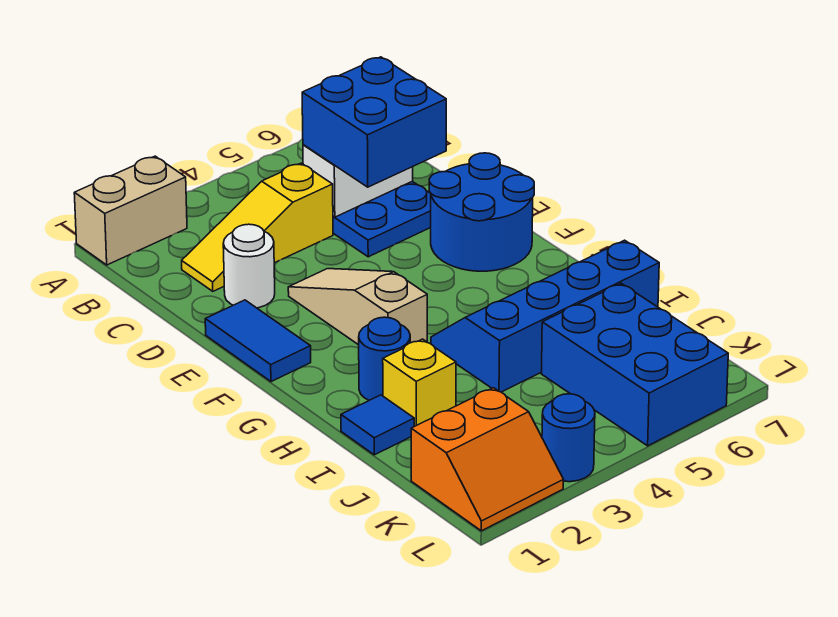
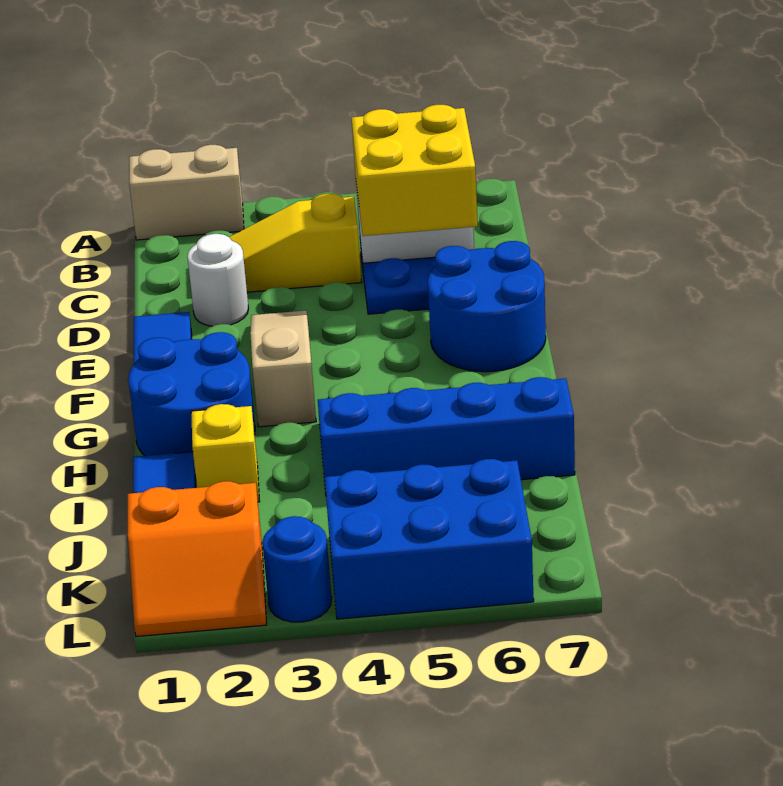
blue 2x2 brick [302,57,446,187] -> yellow 2x2 brick [351,105,478,236]
blue 1x1 round brick [359,317,410,400] -> blue 2x2 round brick [128,332,255,456]
blue 2x3 brick [542,283,728,446] -> blue 2x3 brick turned to [325,459,534,619]

